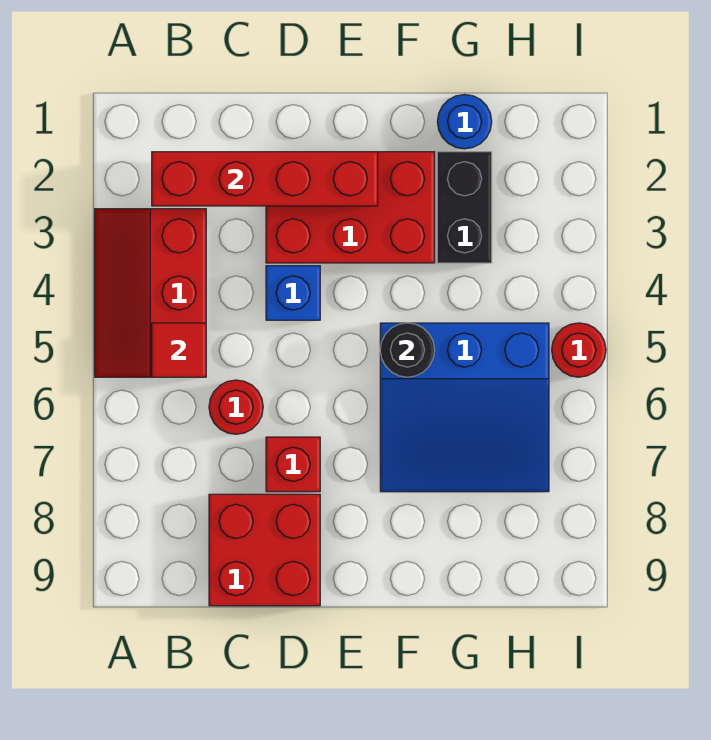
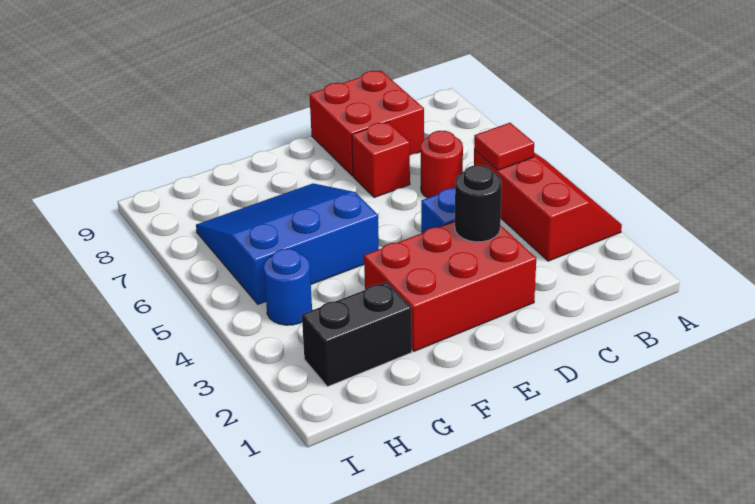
red 1x4 brick [152,152,378,206] -> none
black 1x1 round brick [380,323,435,377] -> black 1x1 round brick moved to [455,165,502,242]
blue 1x1 round brick [437,95,492,149] -> blue 1x1 round brick moved to [264,249,312,325]
black 1x2 brick [437,152,492,263] -> black 1x2 brick turned to [302,282,412,387]
red 1x1 round brick [552,323,606,377] -> none

